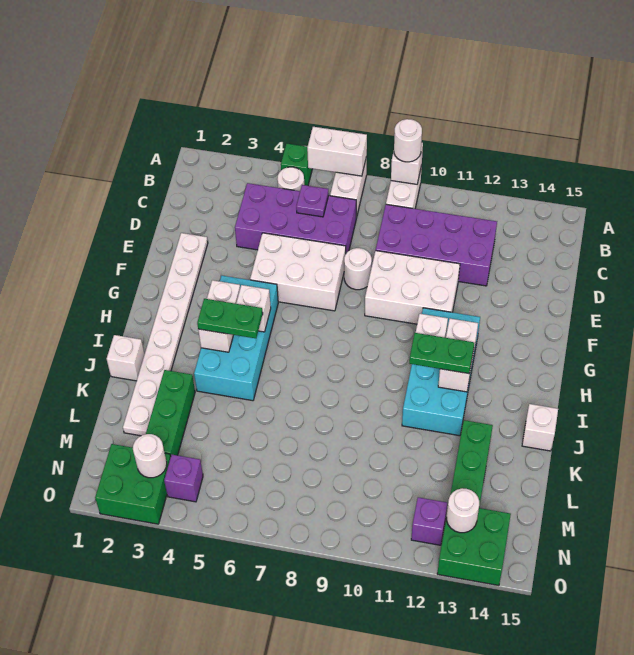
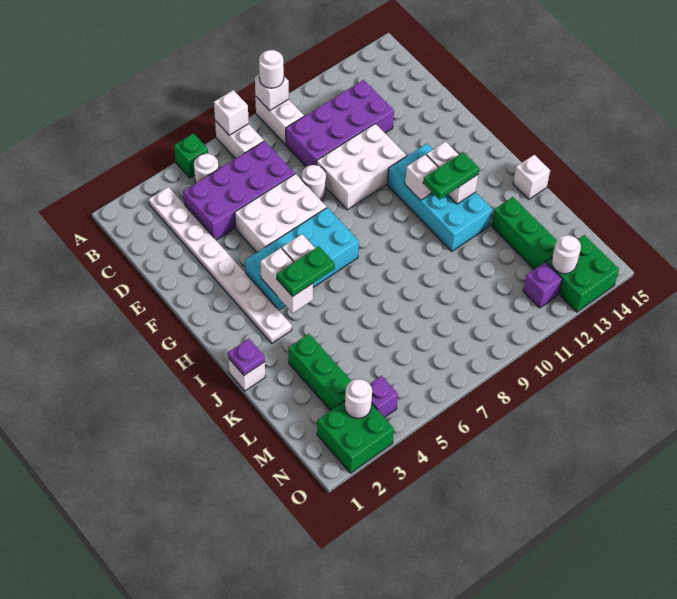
white 1x2 brick [307,127,367,176] -> white 1x1 brick [214,90,249,135]
purple 1x1 plate [296,185,329,217] -> purple 1x1 plate moved to [228,339,265,375]
white 1x8 plate [123,233,208,436] -> white 1x8 plate moved to [148,187,292,343]
cyan 2x4 brick [194,276,278,401] -> cyan 2x4 brick turned to [245,208,359,310]

